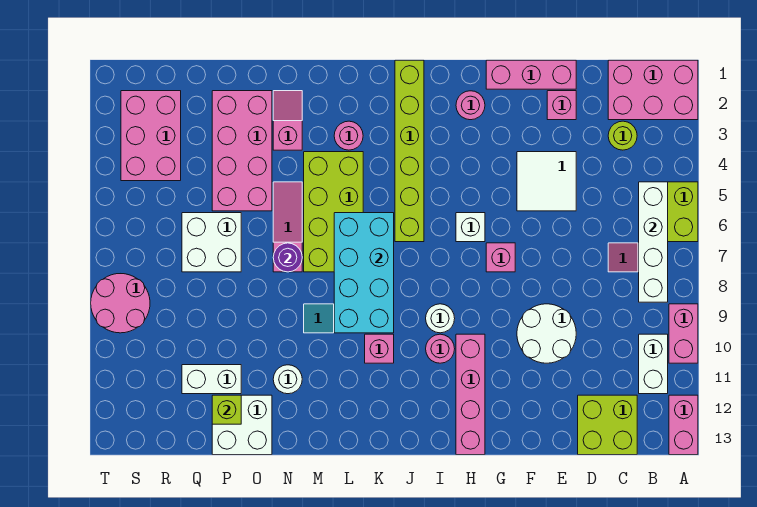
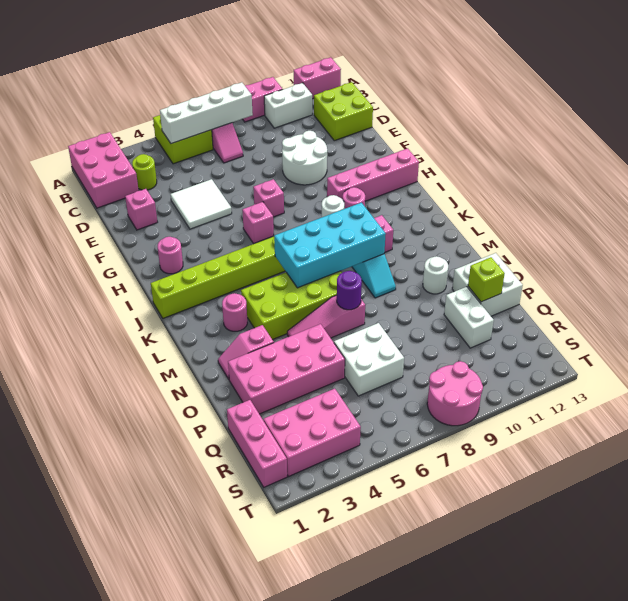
pink 1x3 brick [486,60,576,89] -> pink 1x3 brick moved to [227,400,287,487]
white 1x1 brick [456,213,485,242] -> pink 1x1 brick [242,202,274,244]

